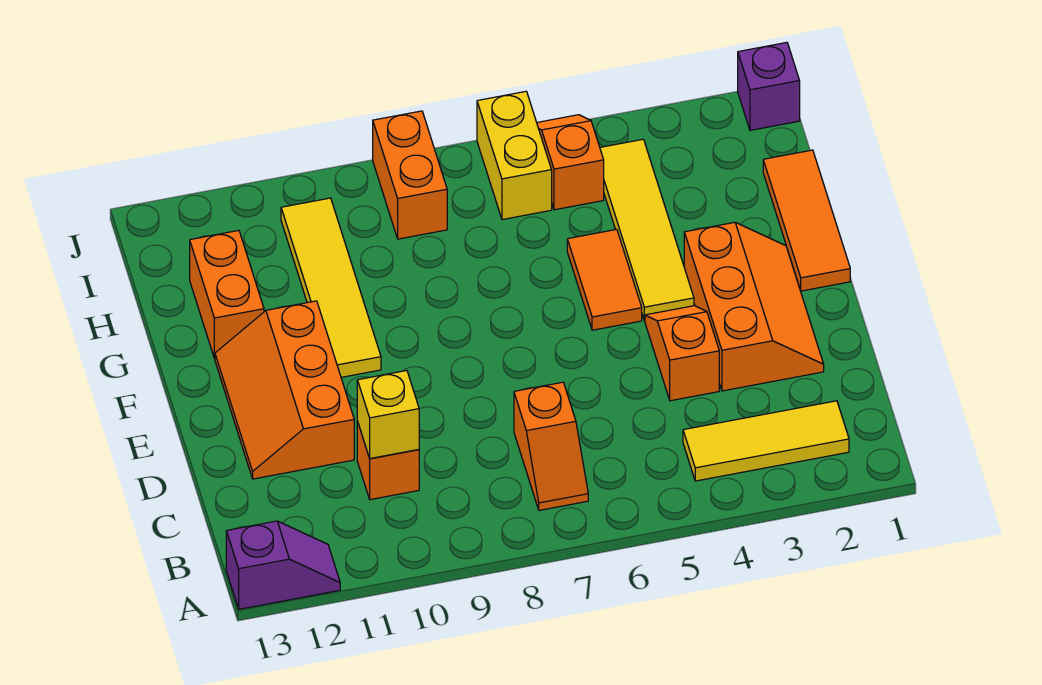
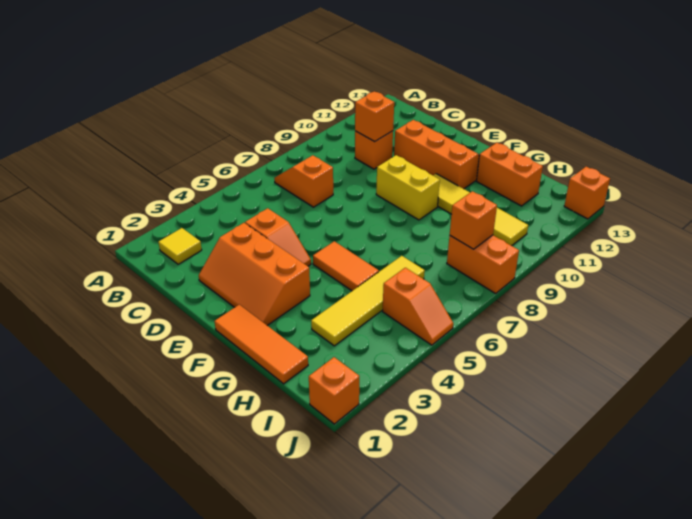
purple 1x2 slope [226,521,340,609] -> none
yellow 1x3 tile [683,401,849,481] -> yellow 1x1 tile [158,228,202,264]
yellow 1x1 brick [357,371,419,458] -> orange 1x1 brick [355,91,394,142]
yellow 1x4 tile [600,139,694,320] -> yellow 1x4 tile turned to [311,256,425,346]
yellow 1x2 brick [477,91,552,220] -> yellow 1x2 brick moved to [376,155,440,220]
none -> orange 1x1 brick [450,191,497,249]
purple 1x1 brick [738,42,800,130] -> orange 1x1 brick [309,357,359,424]
none -> orange 1x1 brick [564,167,610,219]

